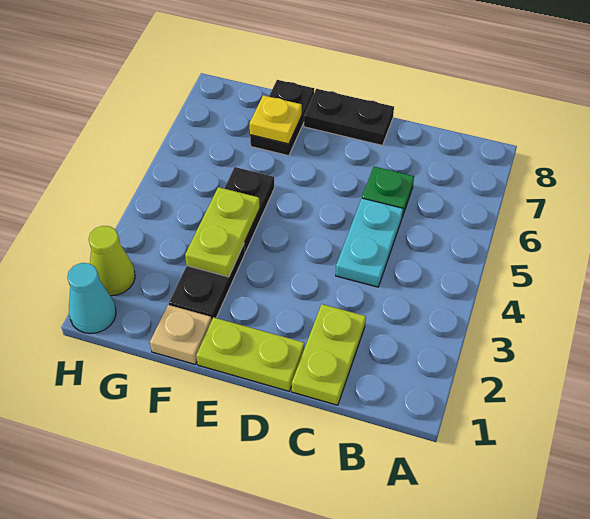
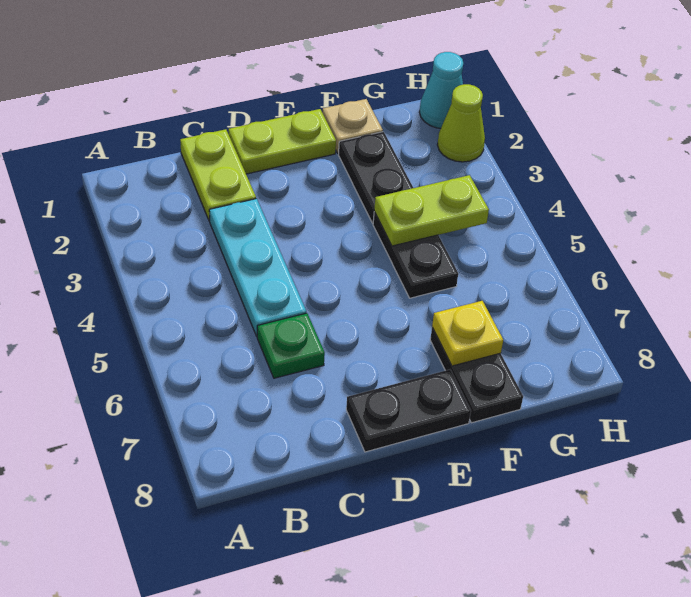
cyan 1x2 plate [336,199,403,287] -> cyan 1x3 plate [209,199,306,336]
lime 1x2 plate [185,187,260,277] -> lime 1x2 plate turned to [374,175,489,246]

